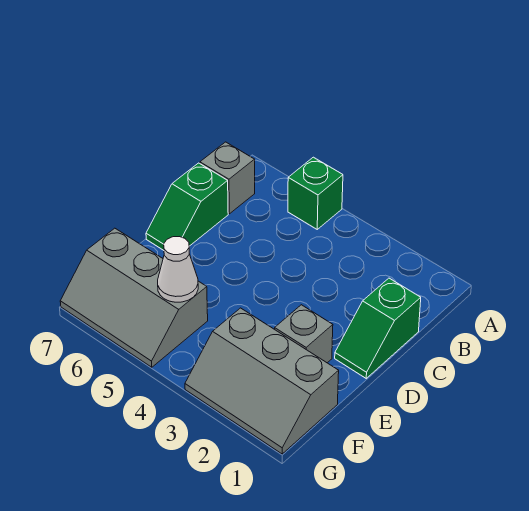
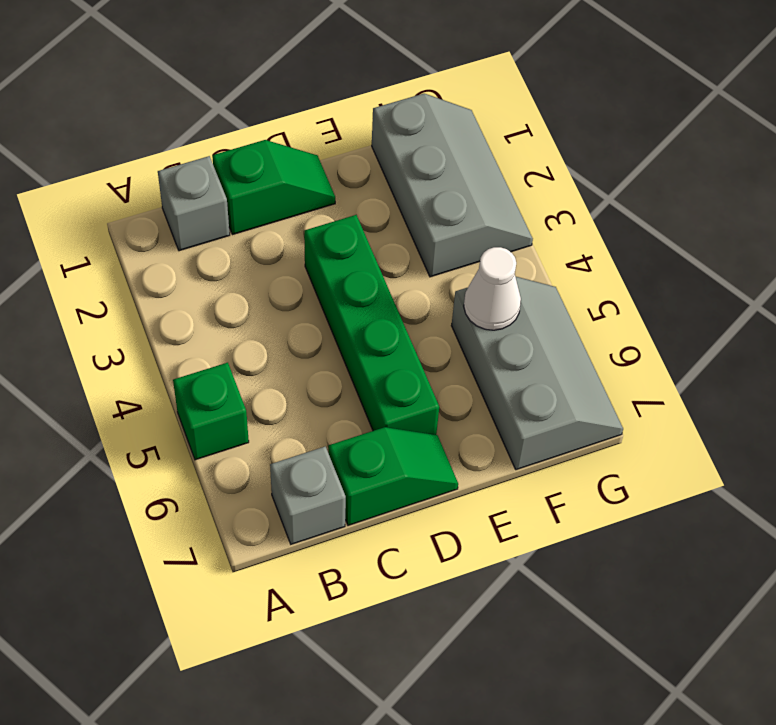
none -> green 1x4 brick [304,215,439,435]
grey 1x1 brick [275,305,333,363] -> grey 1x1 brick moved to [158,156,230,251]

